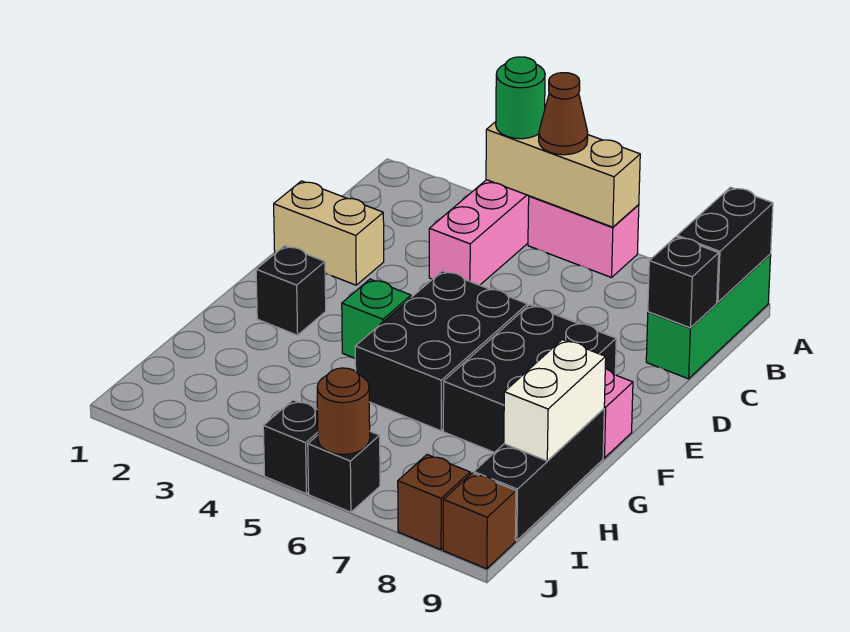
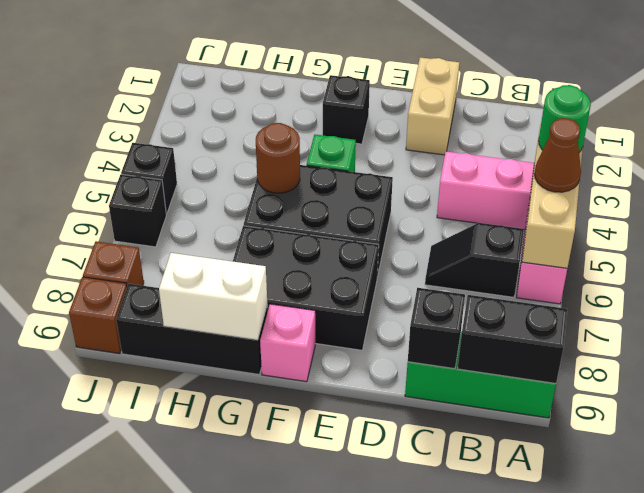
none -> black 1x2 slope [425,223,524,297]
brown 1x1 round brick [317,368,370,455] -> brown 1x1 round brick moved to [256,123,300,193]

